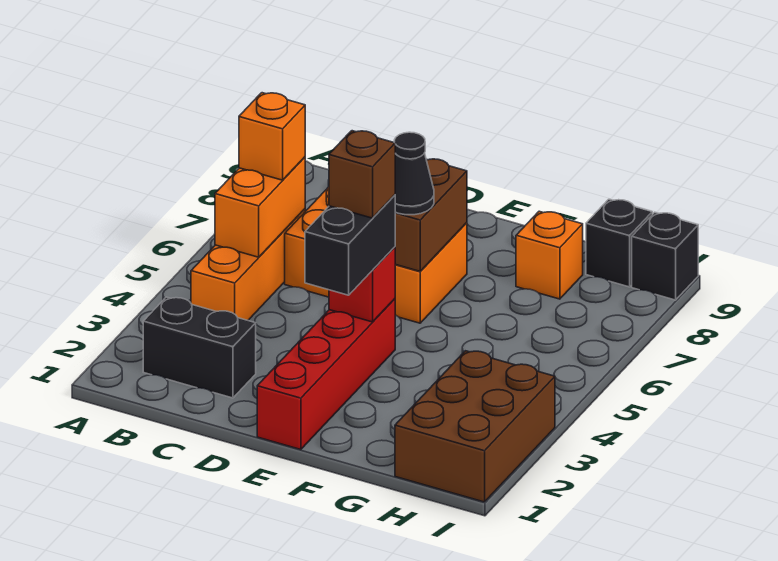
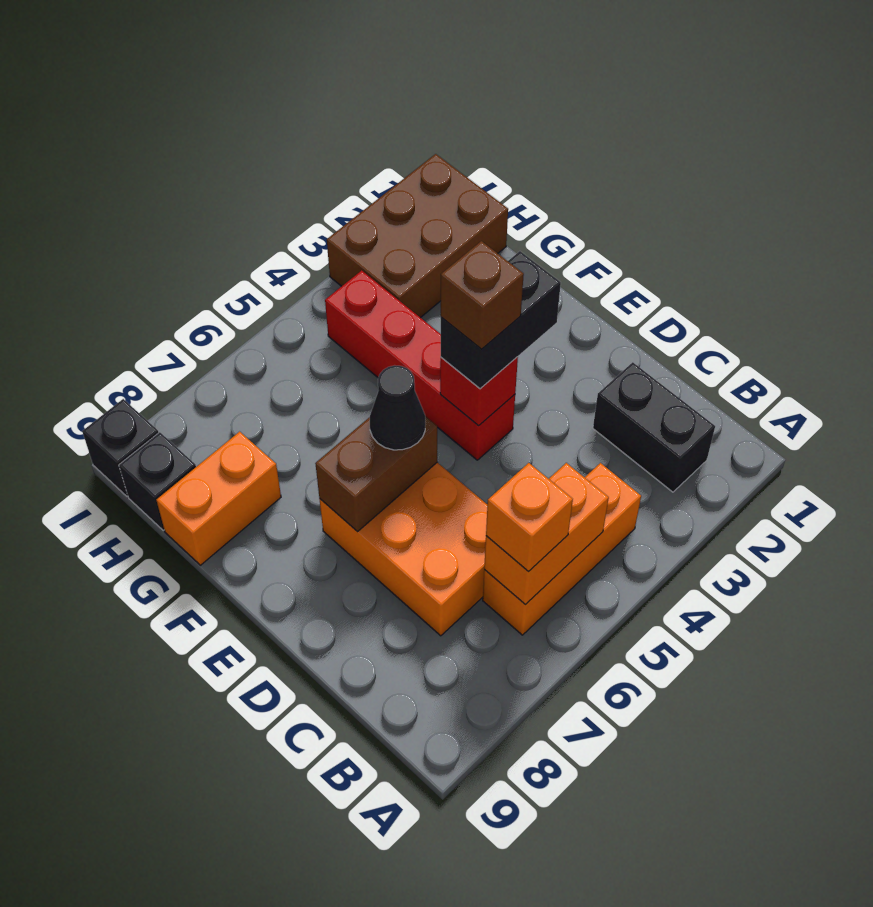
red 1x4 brick [257,299,395,450] -> red 1x4 brick turned to [325,270,515,460]
orange 1x1 brick [516,211,583,299] -> orange 1x2 brick [156,432,281,565]

